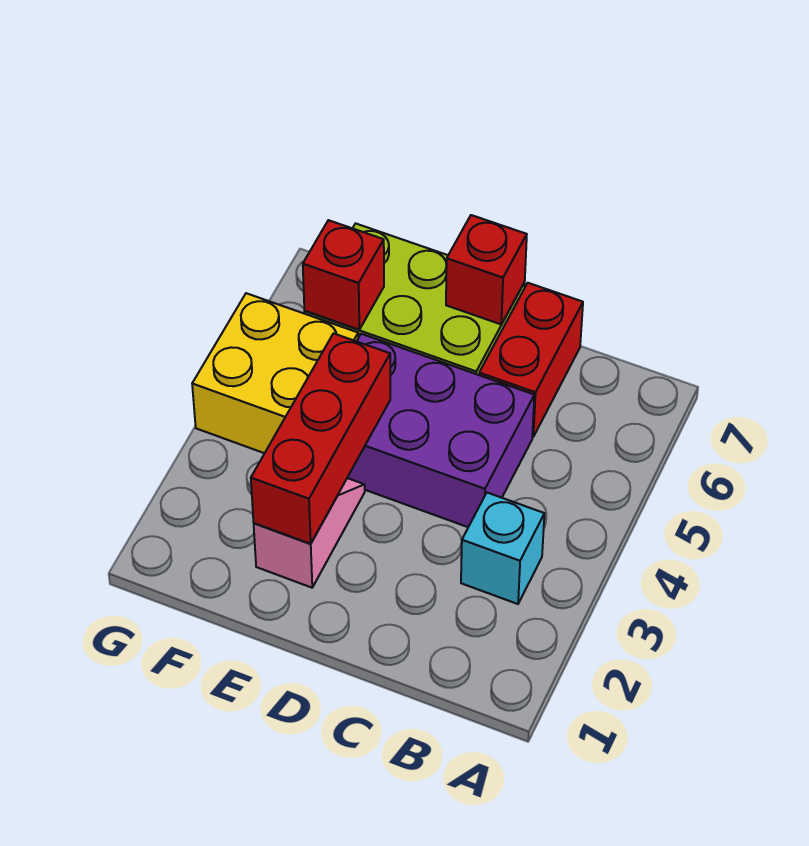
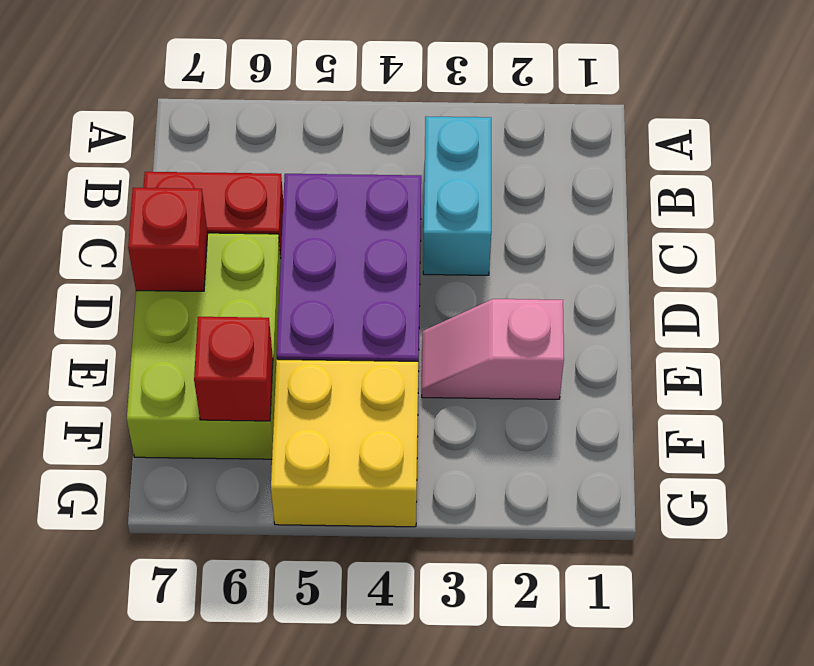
cyan 1x1 brick [461,493,544,604] -> cyan 1x2 brick [423,116,491,275]
red 1x3 brick [251,333,390,544] -> none

